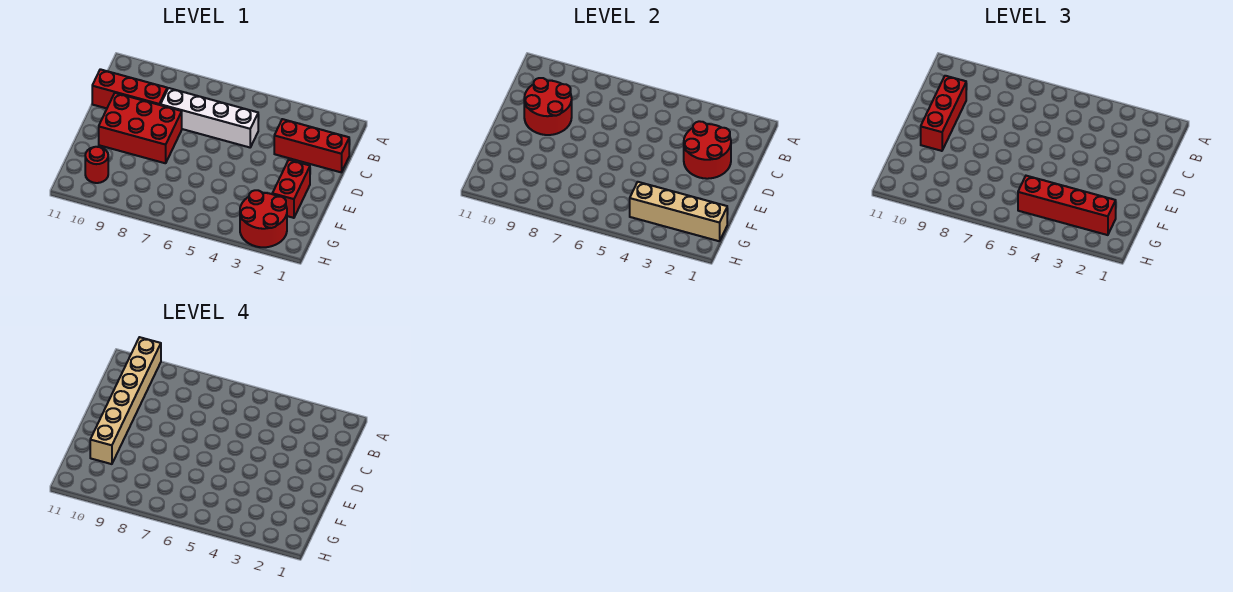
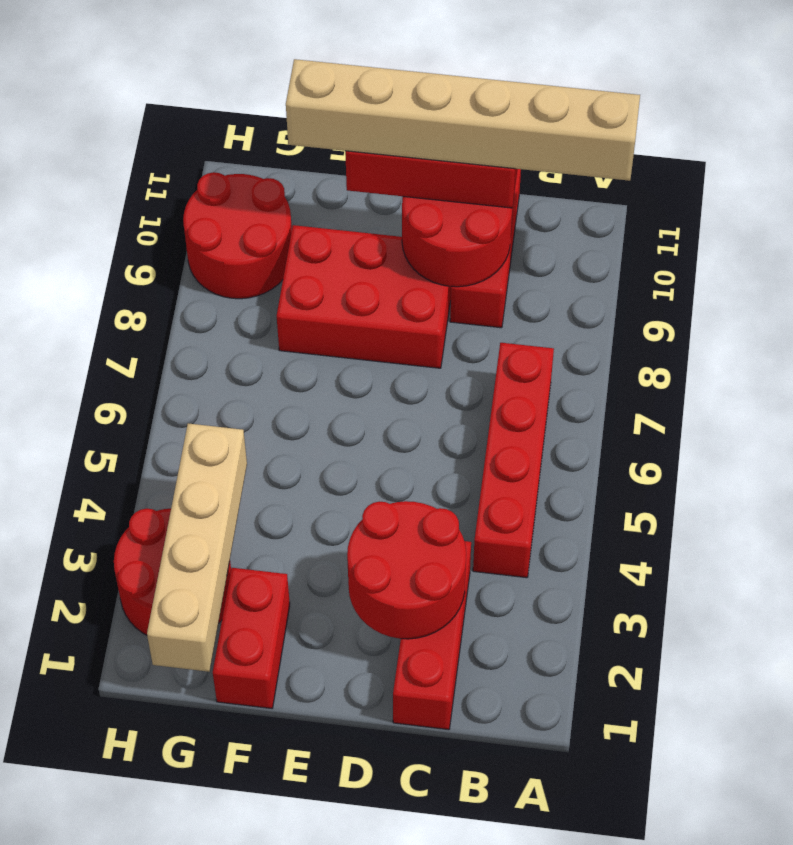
white 1x4 brick [160,88,258,147] -> none
red 2x3 brick [99,93,182,163] -> red 2x3 brick turned to [277,225,451,368]
red 1x2 brick [272,160,310,218] -> red 1x2 brick turned to [213,568,290,708]
red 1x4 brick [1018,176,1116,235] -> red 1x4 brick moved to [473,343,554,578]
red 1x1 round brick [85,147,108,183] -> red 2x2 round brick [183,172,292,299]

